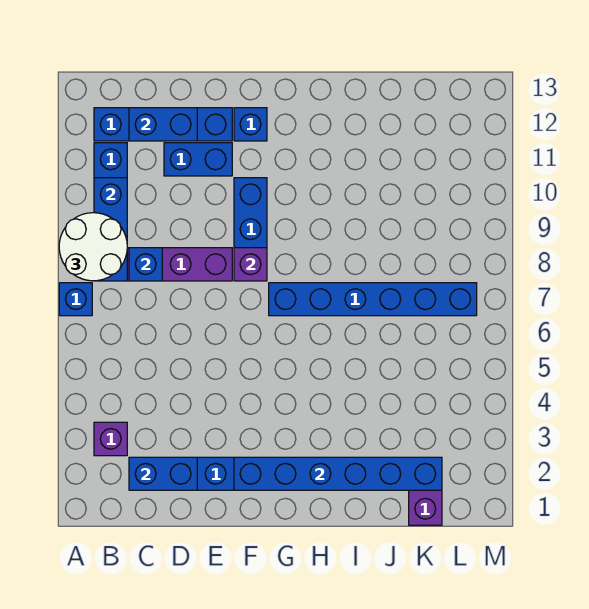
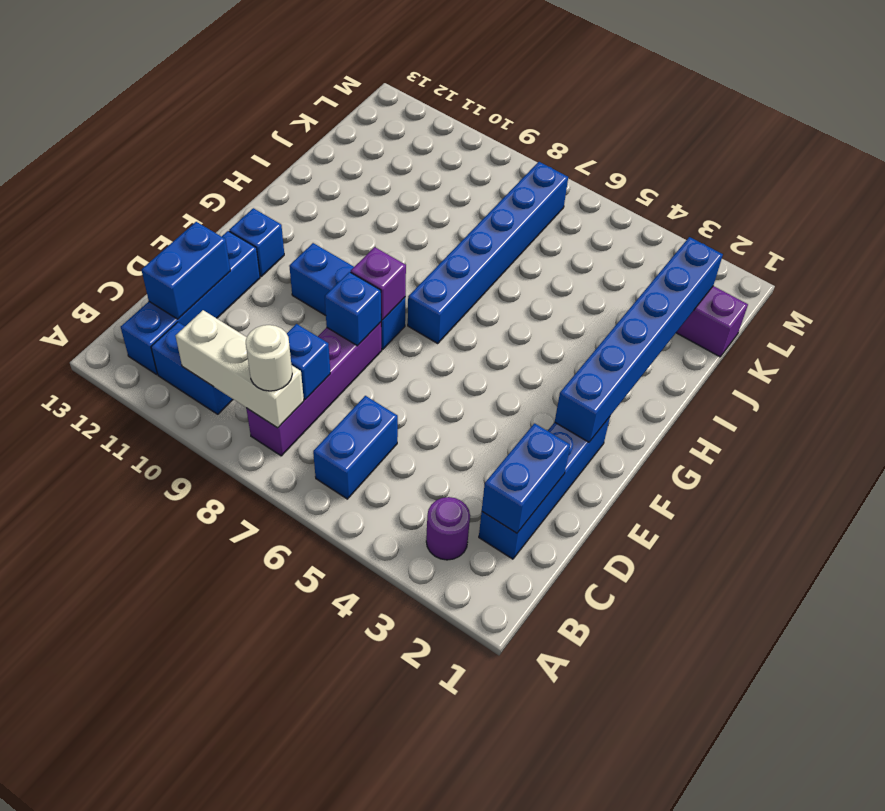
blue 1x1 brick [59,283,92,316] -> blue 1x1 brick moved to [325,272,381,346]
white 2x2 round brick [59,213,127,281] -> white 1x1 round brick [246,325,292,391]
purple 1x1 brick [94,422,127,456] -> purple 1x1 round brick [426,497,470,560]
blue 1x3 brick [94,178,127,281] -> white 1x3 brick [176,310,304,428]
blue 1x2 brick [164,143,232,176] -> blue 1x2 brick moved to [313,396,398,499]

